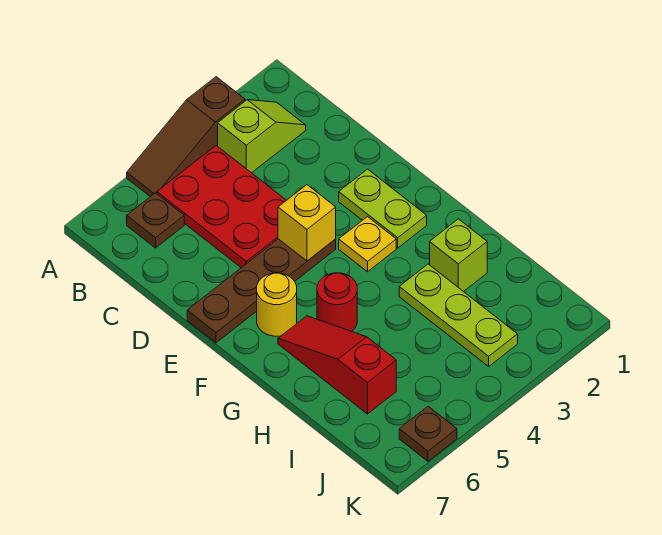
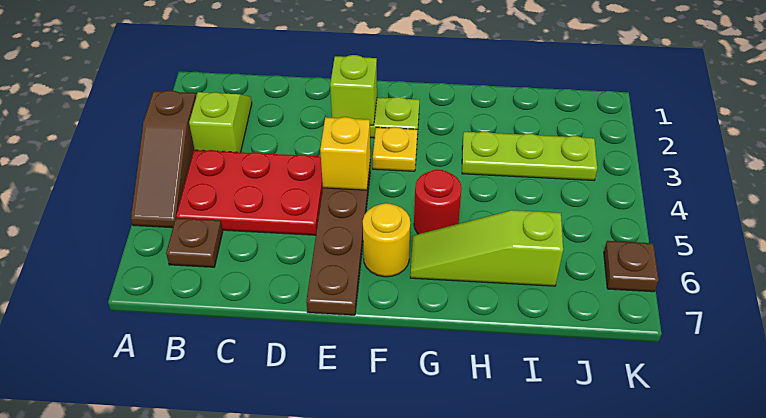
red 1x3 slope [278,316,396,414] -> lime 1x3 slope [410,210,563,286]
lime 1x1 brick [430,219,487,292] -> lime 1x1 brick moved to [330,55,377,125]

